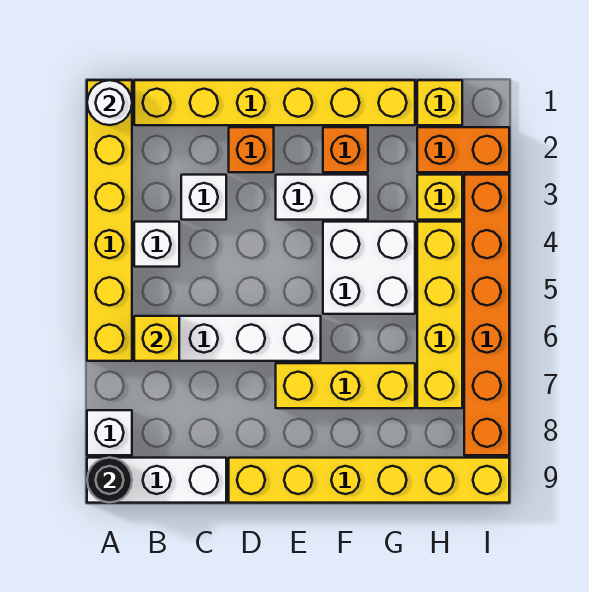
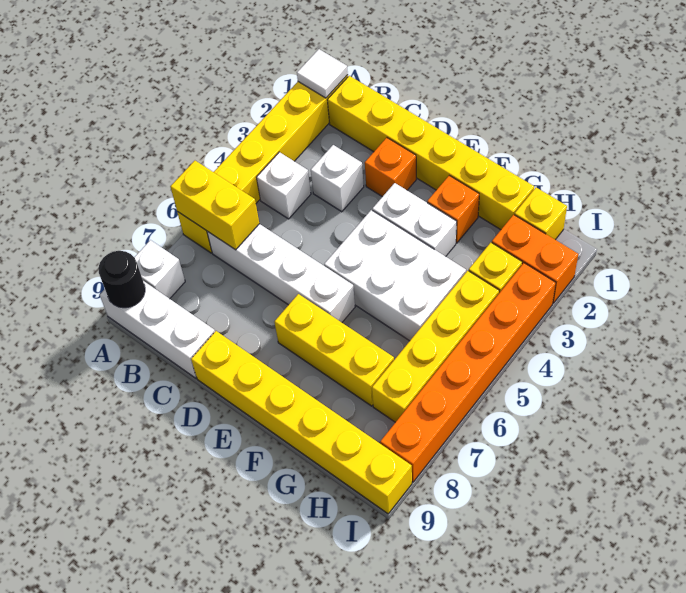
white 1x1 round brick [87,80,132,125] -> white 1x1 tile [297,49,348,98]
yellow 1x1 brick [134,316,179,361] -> yellow 1x2 brick [170,161,259,250]
white 2x2 brick [323,222,415,314] -> white 2x3 brick [324,210,466,341]

